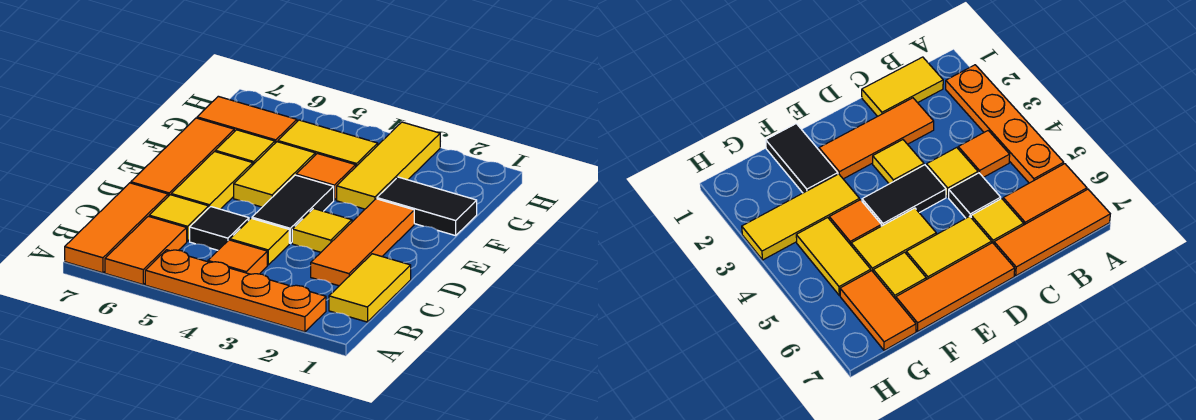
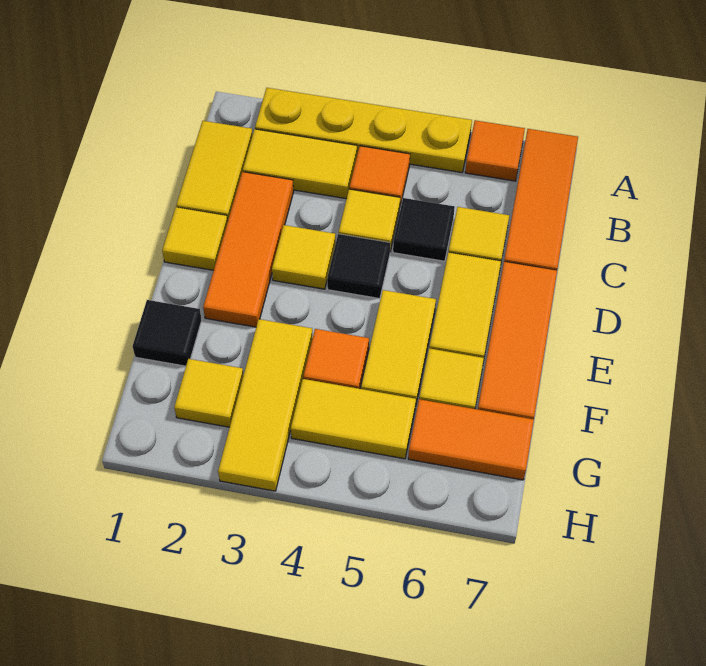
orange 1x4 plate [145,250,326,332] -> yellow 1x4 plate [255,88,472,172]
orange 1x2 tile [105,216,187,284] -> orange 1x1 tile [465,120,525,181]
none -> yellow 1x2 tile [243,129,357,199]
none -> yellow 1x1 tile [162,207,228,270]
black 1x2 tile [252,175,334,243] -> black 1x1 tile [327,234,390,299]
black 1x2 tile [377,177,477,236] -> black 1x1 tile [133,300,202,366]
none -> yellow 1x1 tile [174,359,243,427]

